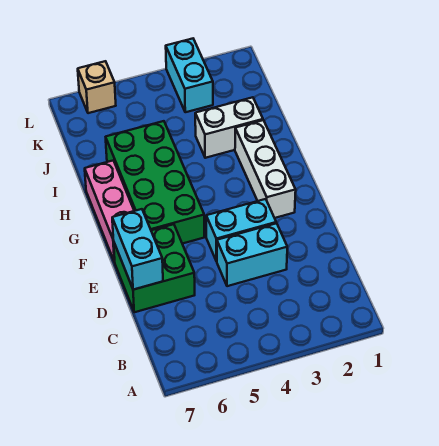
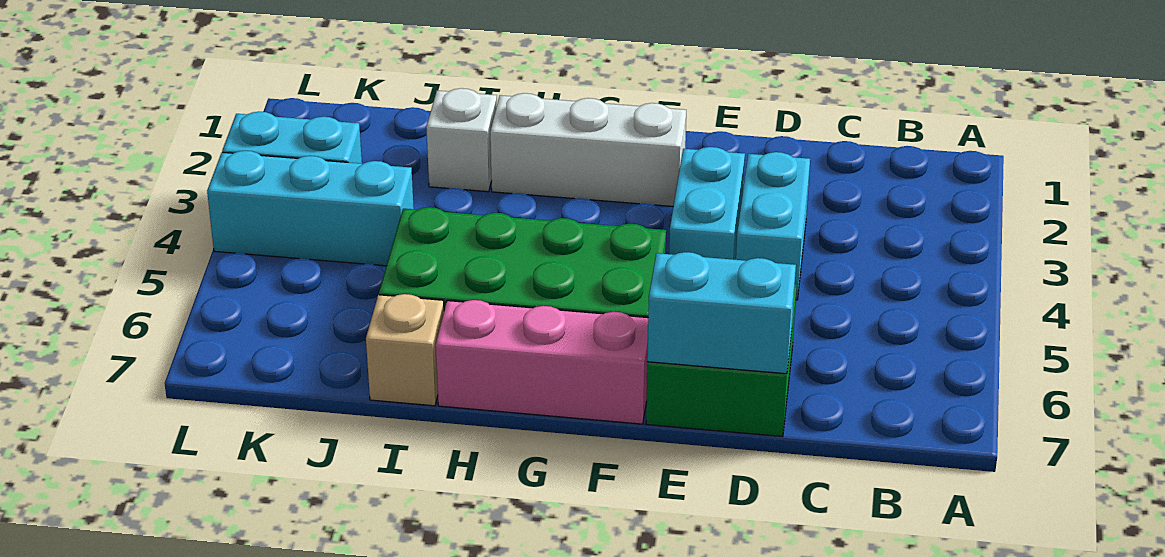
white 1x2 brick [195,97,263,158] -> white 1x1 brick [426,88,497,192]
none -> cyan 1x3 brick [207,151,414,266]
tan 1x1 brick [78,61,116,113] -> tan 1x1 brick moved to [366,294,444,406]

